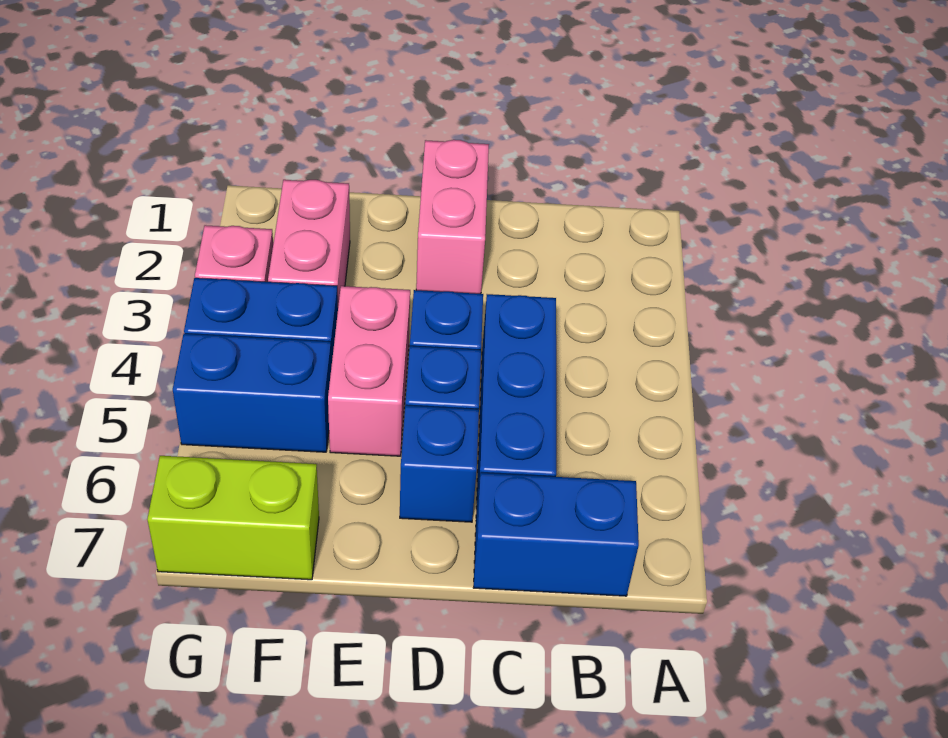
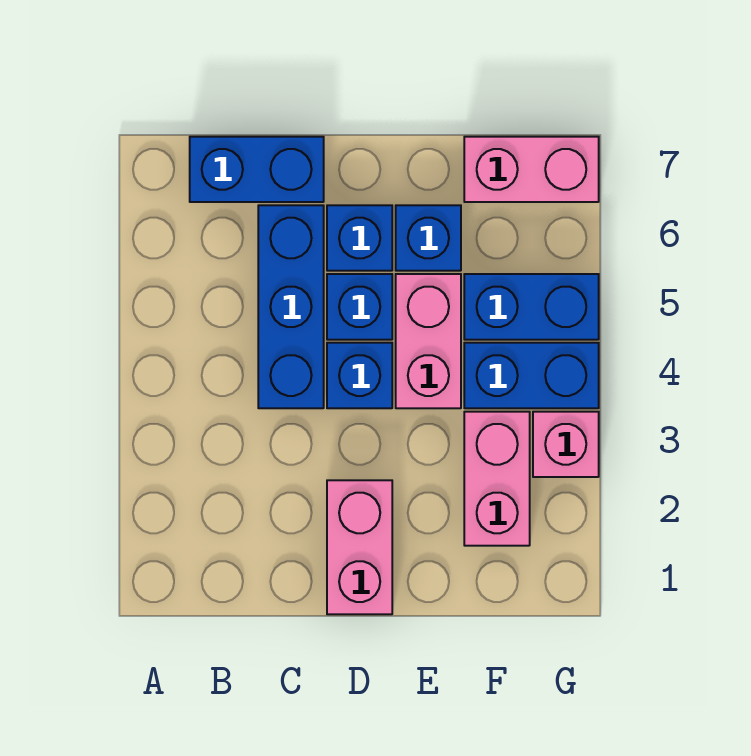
none -> blue 1x1 brick [396,205,461,271]
lime 1x2 brick [147,456,319,580] -> pink 1x2 brick [464,137,599,202]

